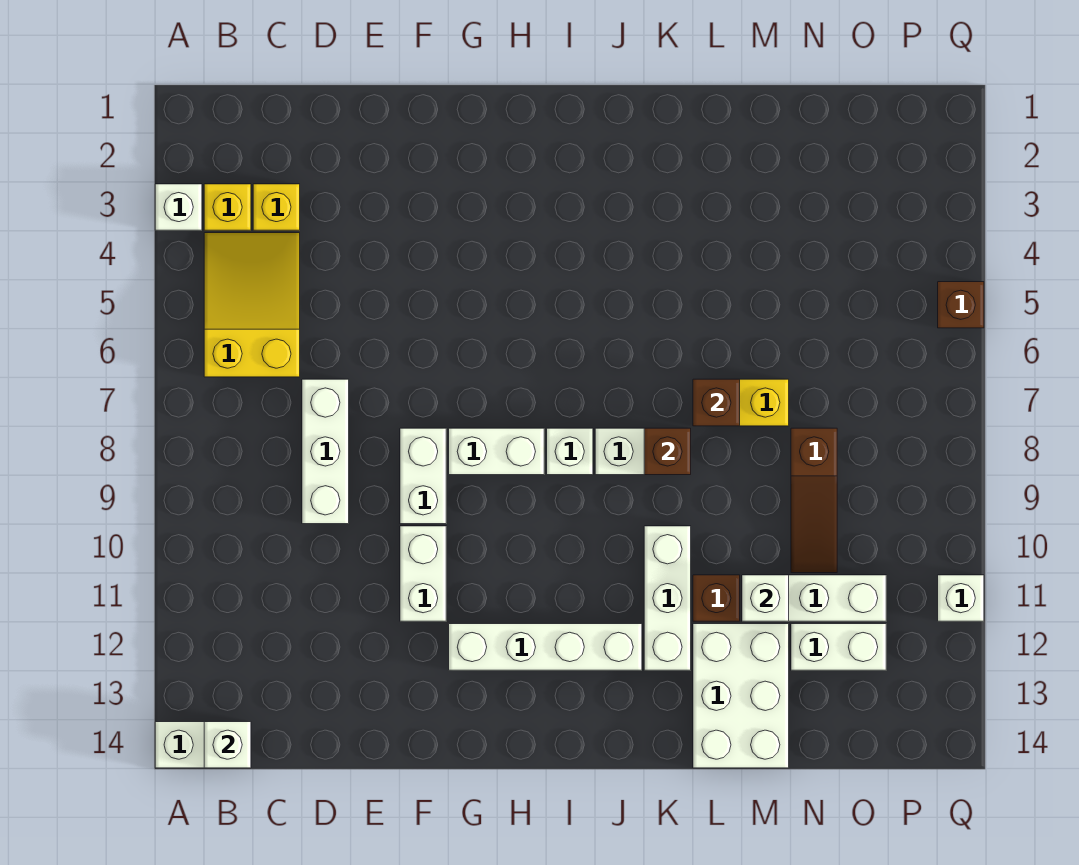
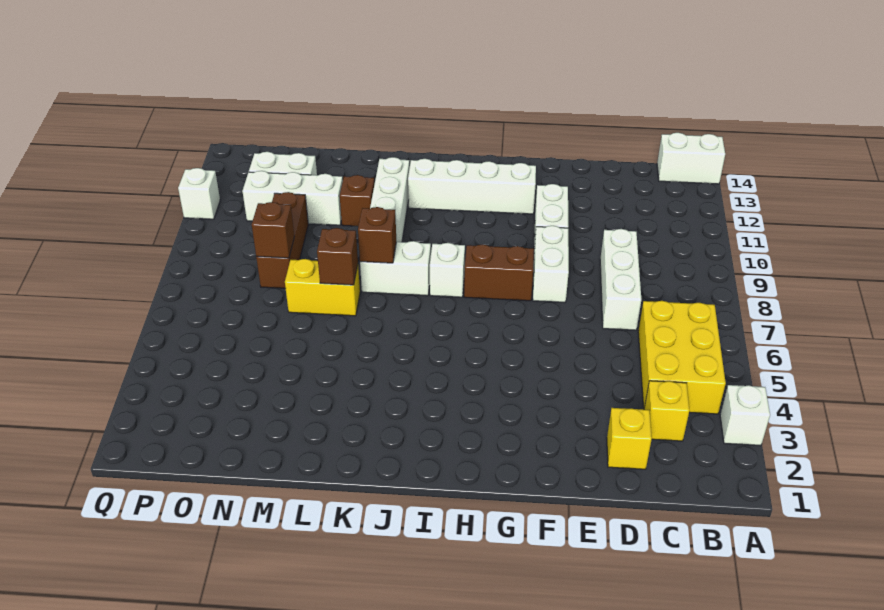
yellow 1x1 brick [204,184,251,230] -> yellow 1x1 brick moved to [607,408,652,469]
yellow 2x3 slope [204,233,300,377] -> yellow 2x3 brick [638,301,726,414]
white 1x1 brick [204,722,251,768] -> none
white 1x2 brick [449,428,544,475] -> brown 1x2 brick [464,244,534,301]
white 2x3 brick [693,624,789,768] -> none
white 1x1 brick [742,575,789,621] -> none
brown 1x3 slope [791,428,837,573] -> brown 1x3 brick [256,192,308,288]
brown 1x1 brick [938,282,984,328] -> brown 1x1 brick moved to [252,202,294,258]

